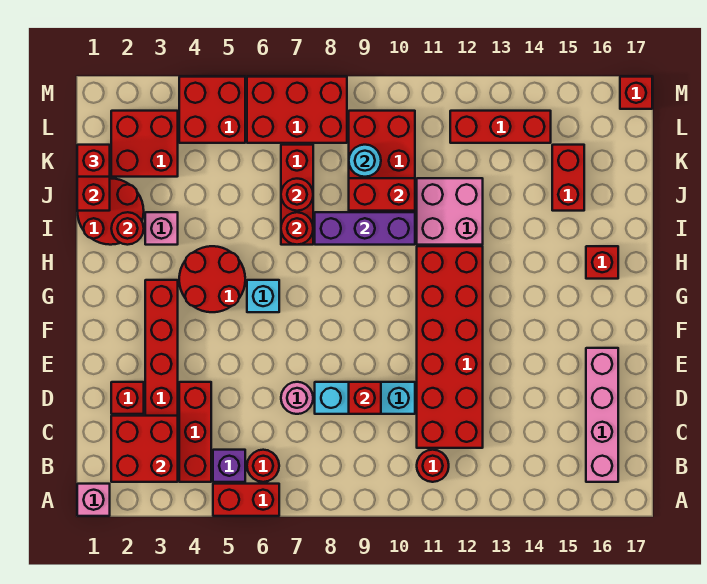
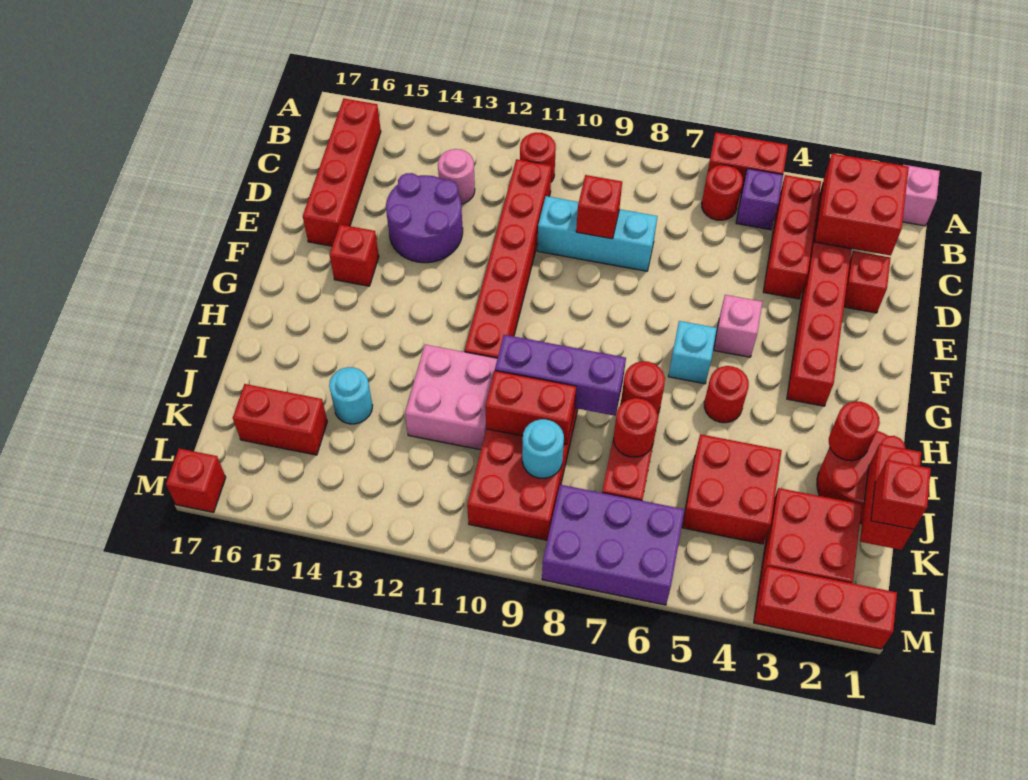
pink 1x4 brick [586,348,618,482] -> red 1x4 brick [303,99,381,246]
red 2x6 brick [417,246,483,448] -> red 1x6 brick [465,159,551,358]
pink 1x1 round brick [281,382,313,414] -> pink 1x1 round brick moved to [438,149,475,204]
none -> purple 2x2 round brick [386,173,463,263]
red 2x2 round brick [179,246,245,312] -> red 1x1 round brick [704,366,749,423]
red 1x1 brick [586,246,618,279] -> red 1x1 brick moved to [330,225,379,286]
pink 1x1 brick [145,212,178,245] -> pink 1x1 brick moved to [714,295,762,357]
none -> cyan 1x1 round brick [329,367,373,424]
red 1x2 brick [552,145,584,211] -> red 1x2 brick turned to [233,384,327,455]
red 2x2 brick [179,77,245,143] -> red 2x2 brick moved to [682,434,782,544]
red 2x3 brick [247,77,347,143] -> purple 2x3 brick [542,485,685,605]
red 1x3 brick [450,111,551,143] -> red 1x3 brick moved to [754,566,897,649]

